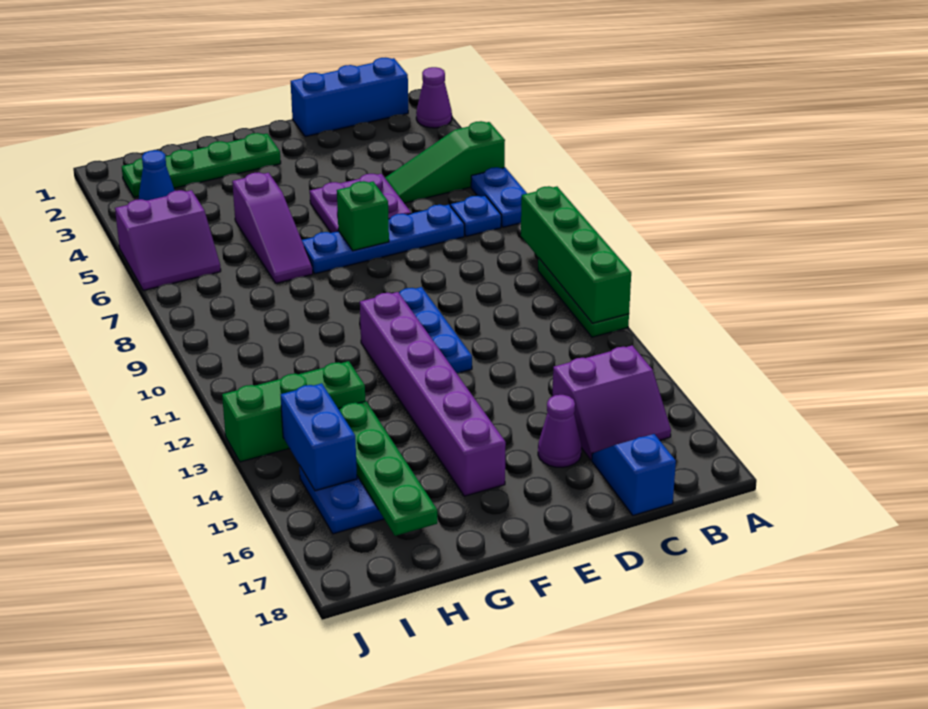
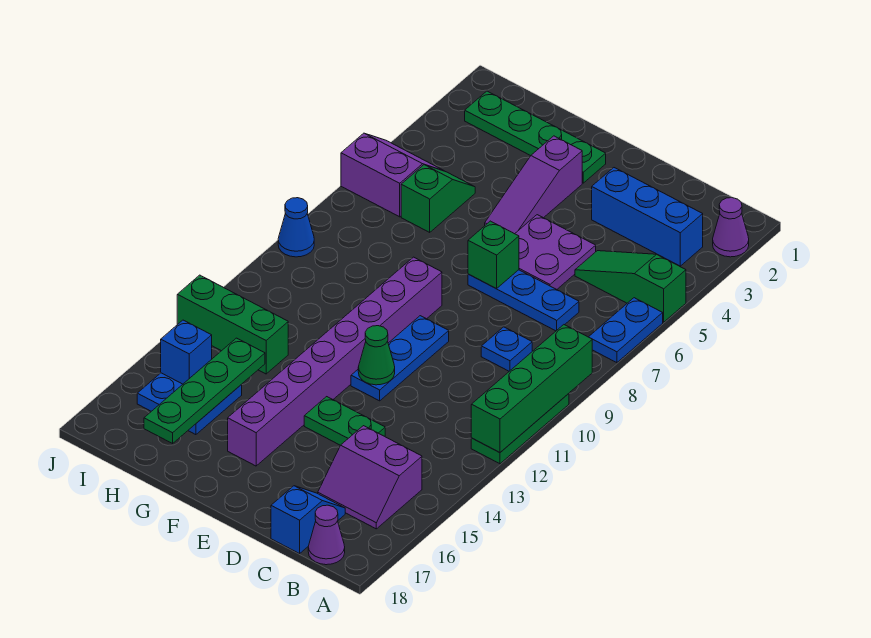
blue 1x3 brick [291,58,408,137] -> blue 1x3 brick moved to [592,168,703,266]
blue 1x1 plate [451,196,501,237] -> blue 1x1 plate moved to [481,327,532,371]
blue 1x4 plate [302,205,464,274] -> blue 1x3 plate [468,270,579,331]
none -> green 1x2 plate [304,397,385,445]
purple 1x1 cone [538,395,581,467] -> purple 1x1 cone moved to [308,505,345,565]
none -> green 1x1 cone [358,326,395,385]
purple 1x6 brick [360,292,506,496] -> purple 1x8 brick [228,257,442,466]
purple 1x3 slope [232,172,313,283] -> purple 1x3 slope moved to [485,136,582,234]
none -> green 1x2 slope [401,165,475,232]
blue 1x1 cone [139,150,175,200] -> blue 1x1 cone moved to [278,198,314,257]
purple 2x2 slope [115,190,221,290] -> purple 2x2 slope turned to [341,133,444,217]
blue 1x2 brick [281,383,357,491] -> blue 1x1 brick [161,320,212,384]

